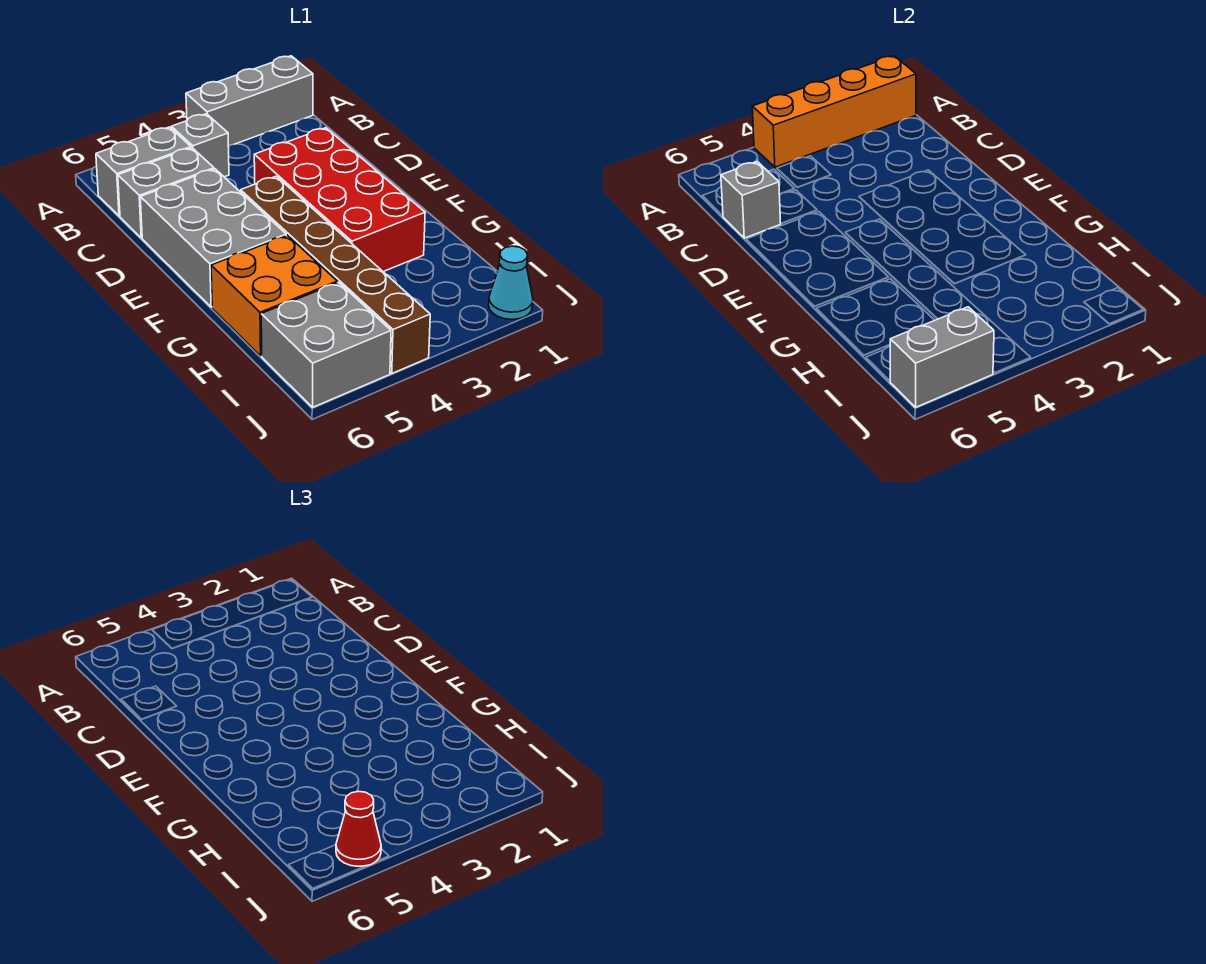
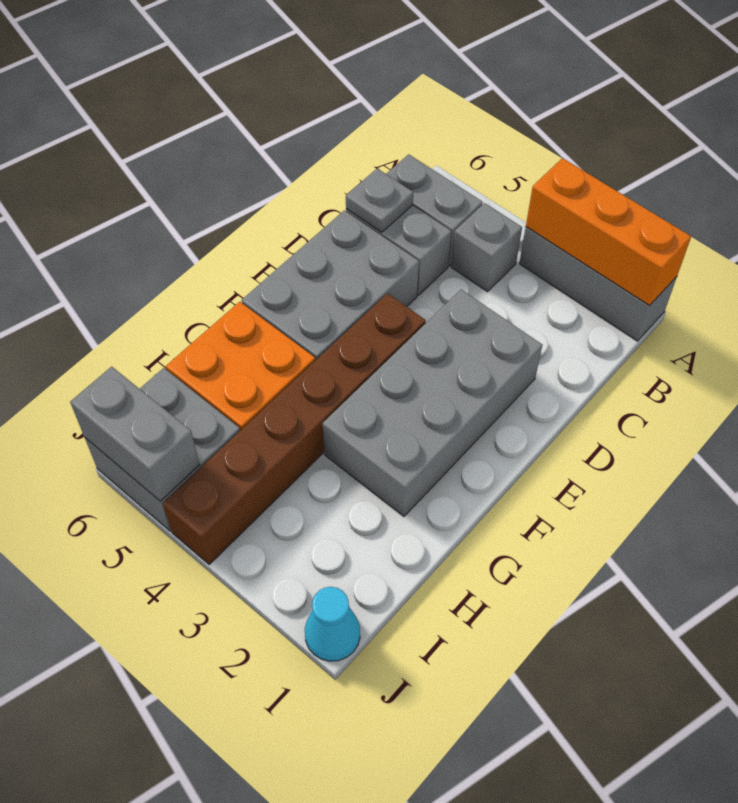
orange 1x4 brick [752,56,916,167] -> orange 1x3 brick [526,158,691,305]
grey 1x1 brick [721,162,781,238] -> grey 1x1 plate [346,169,413,232]
red 2x4 brick [254,128,425,272] -> grey 2x4 brick [323,290,542,516]
red 1x1 cone [336,791,381,866] -> none

